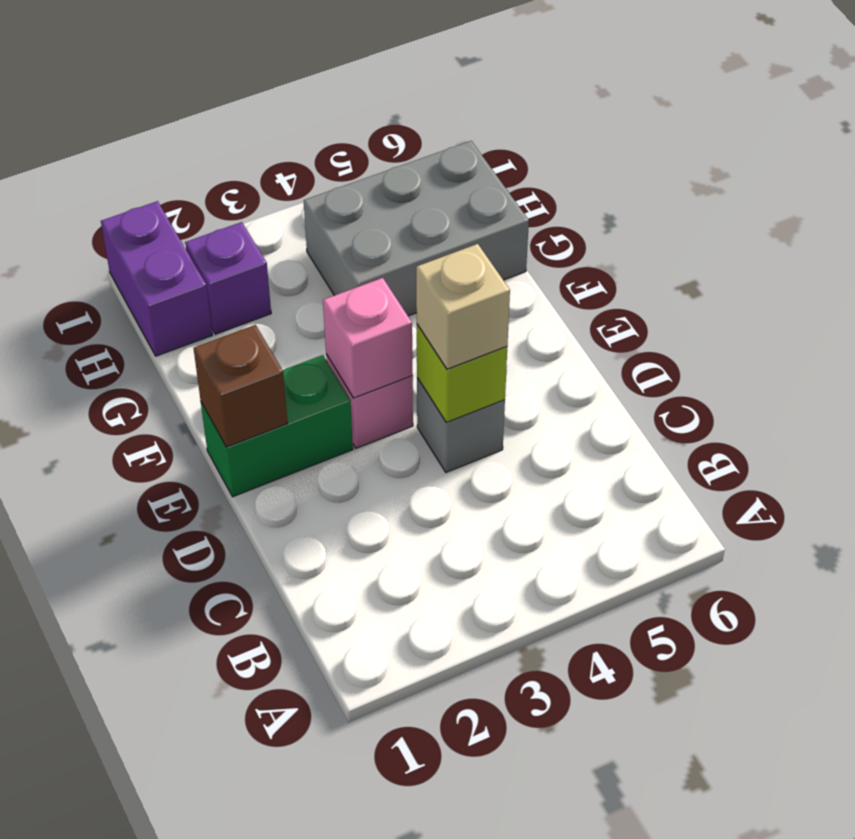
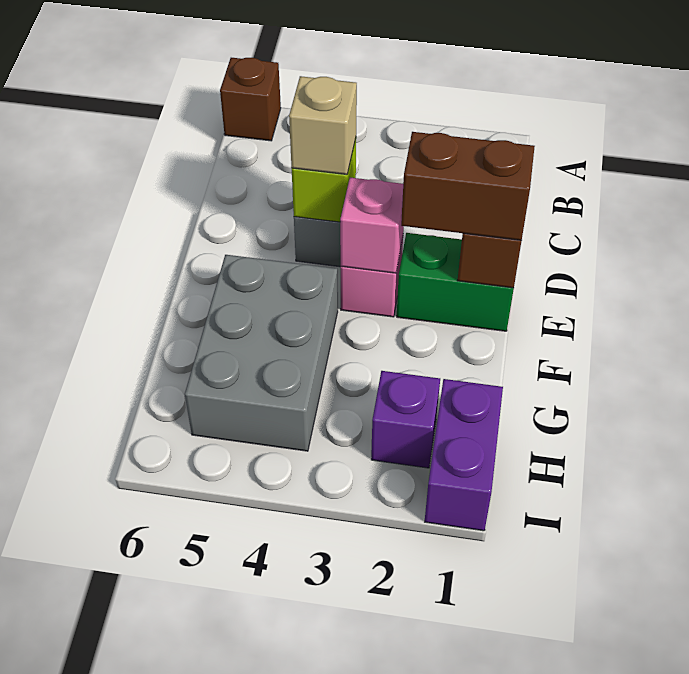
none -> brown 1x1 brick [220,58,281,141]
none -> brown 1x2 brick [401,132,535,240]
grey 2x3 brick [304,141,529,316] -> grey 2x3 brick turned to [185,255,338,451]

